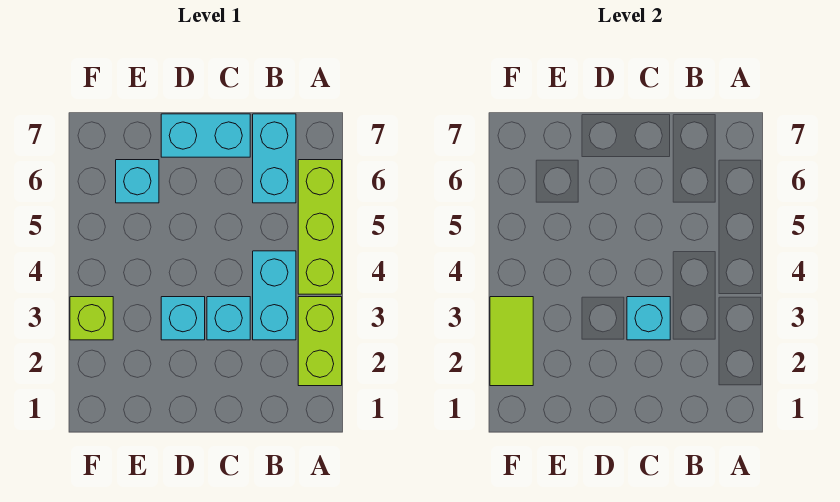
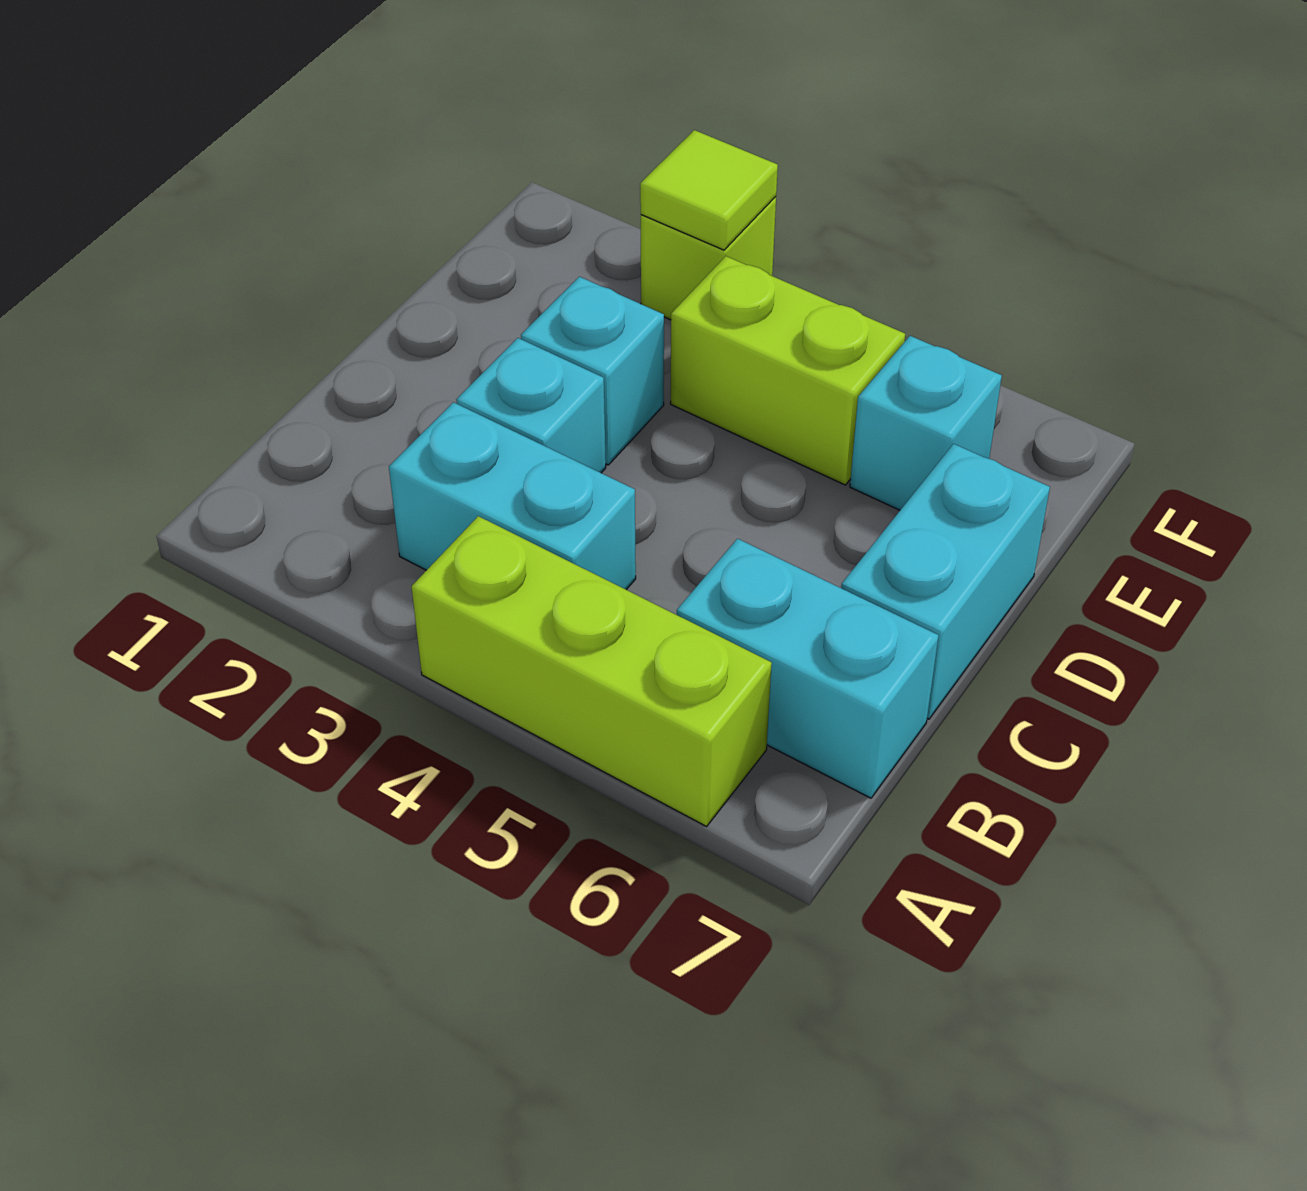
lime 1x2 brick [298,297,342,386] -> lime 1x2 brick moved to [670,256,905,485]
cyan 1x1 brick [627,297,670,340] -> none
lime 1x2 tile [490,297,533,386] -> lime 1x1 tile [640,130,778,250]

